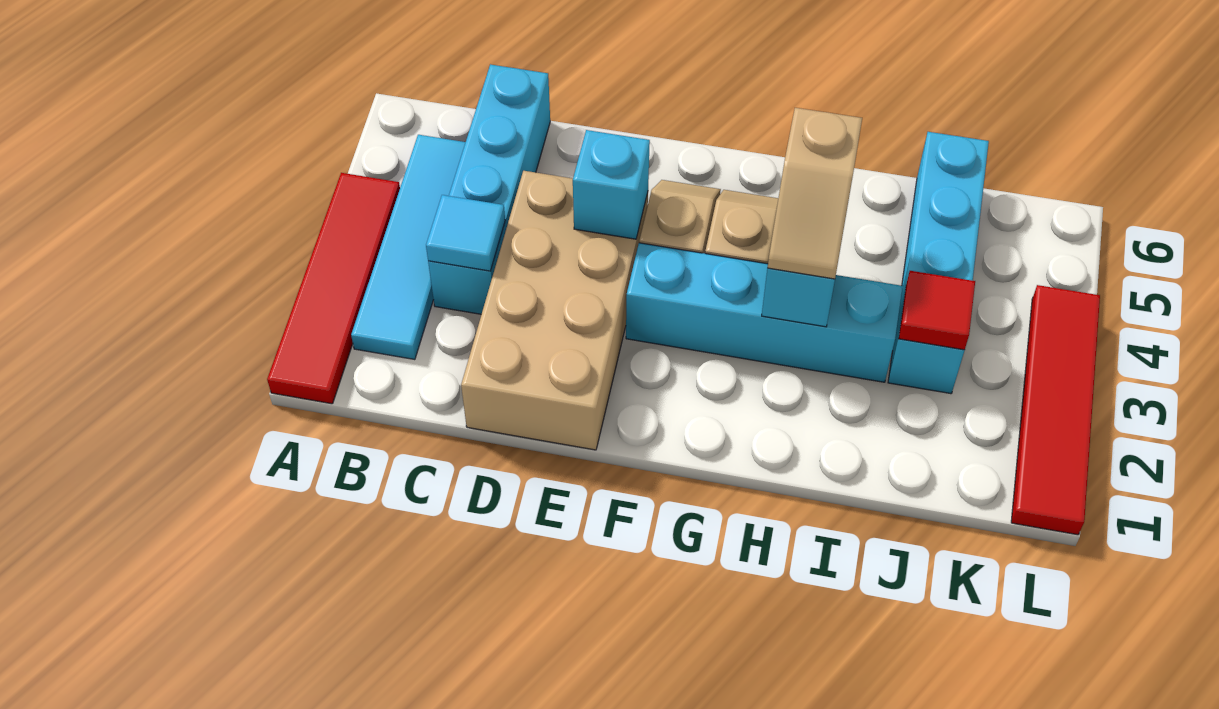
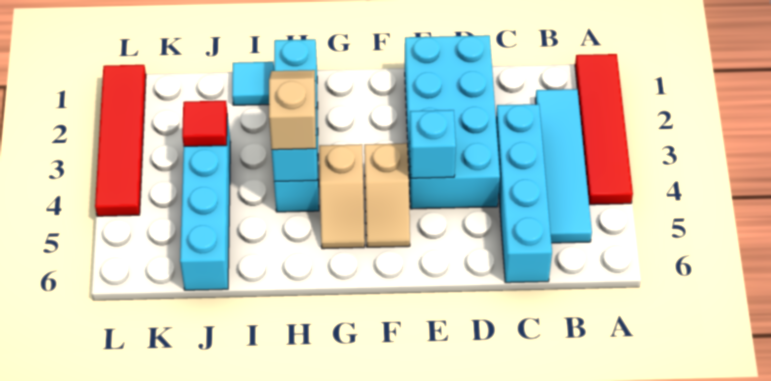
cyan 1x1 tile [426,195,505,271] -> cyan 1x1 tile moved to [232,62,274,105]
tan 2x4 brick [461,171,648,450] -> cyan 2x4 brick [405,35,500,209]
cyan 1x4 brick [626,243,903,382] -> cyan 1x4 brick turned to [274,39,319,212]

